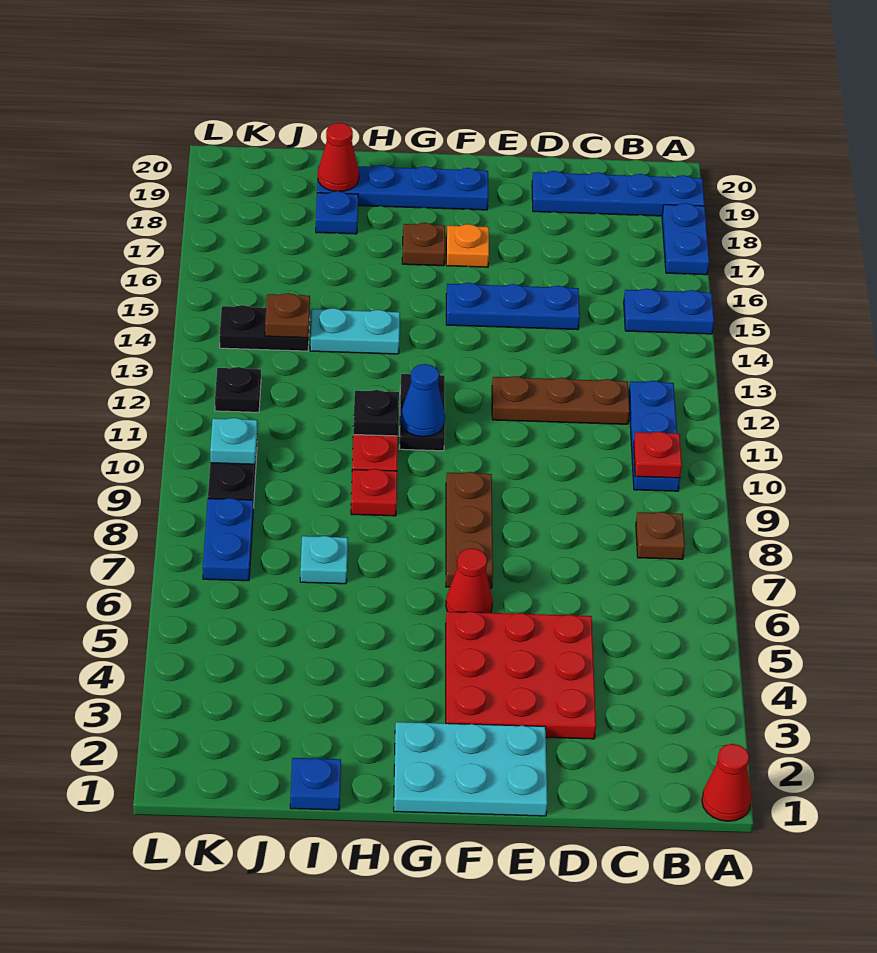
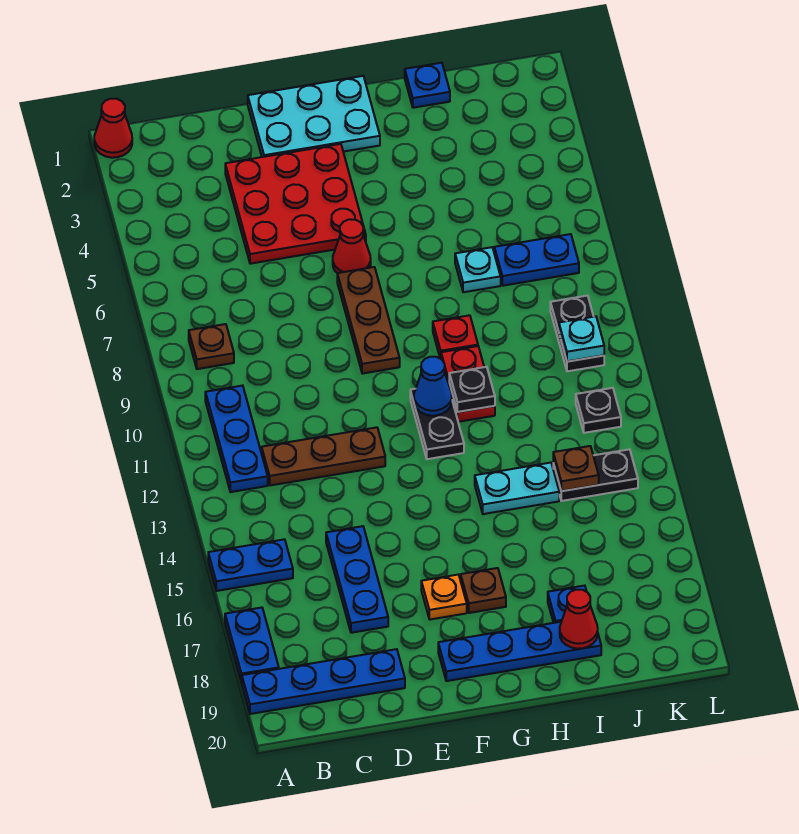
red 1x1 plate [634,432,682,478] -> none
blue 1x3 plate [446,283,580,330] -> blue 1x3 plate turned to [326,526,388,633]
blue 1x2 plate [203,498,253,581] -> blue 1x2 plate turned to [494,234,579,286]

